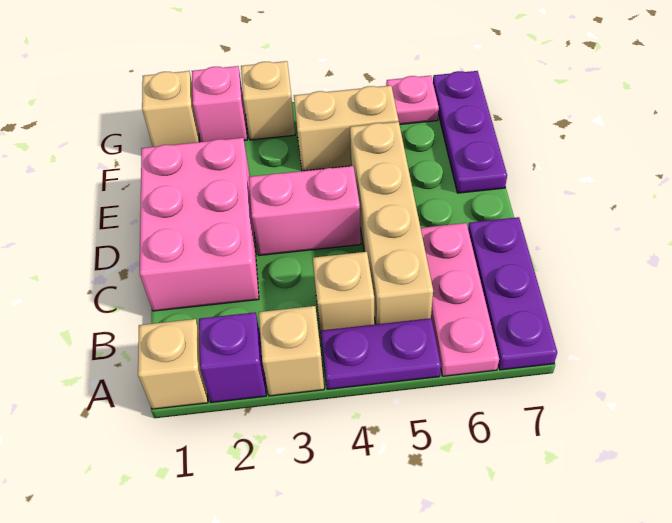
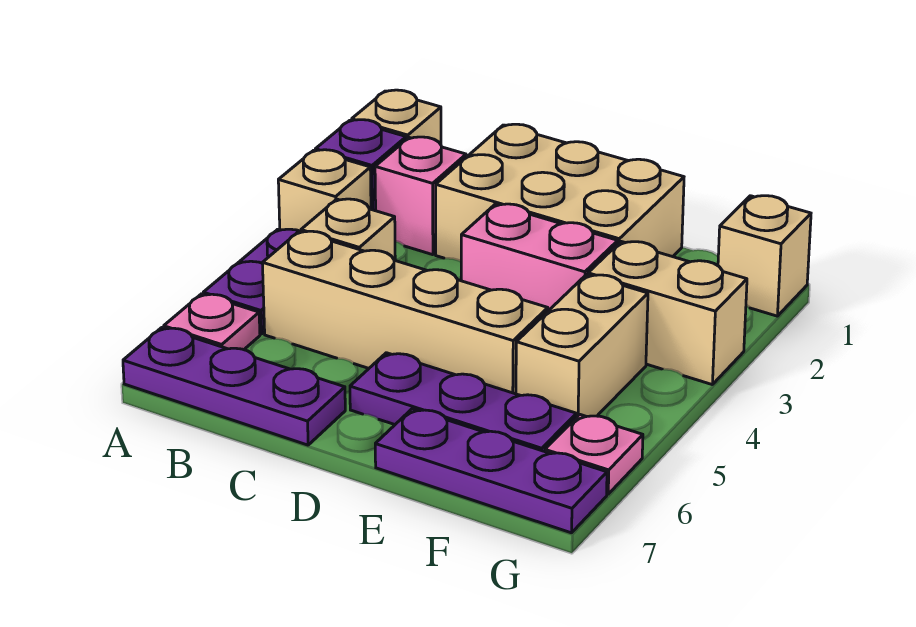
pink 1x3 plate [421,223,499,376] -> pink 1x1 plate [164,294,260,350]
pink 2x3 brick [140,138,259,311] -> tan 2x3 brick [436,124,684,261]
pink 1x2 brick [249,166,361,255] -> pink 1x2 brick turned to [461,204,618,311]
none -> purple 1x3 plate [350,353,576,452]
pink 1x1 brick [192,66,247,142] -> pink 1x1 brick moved to [375,137,466,255]
tan 1x1 brick [241,61,295,140] -> tan 1x2 brick [588,242,747,384]

